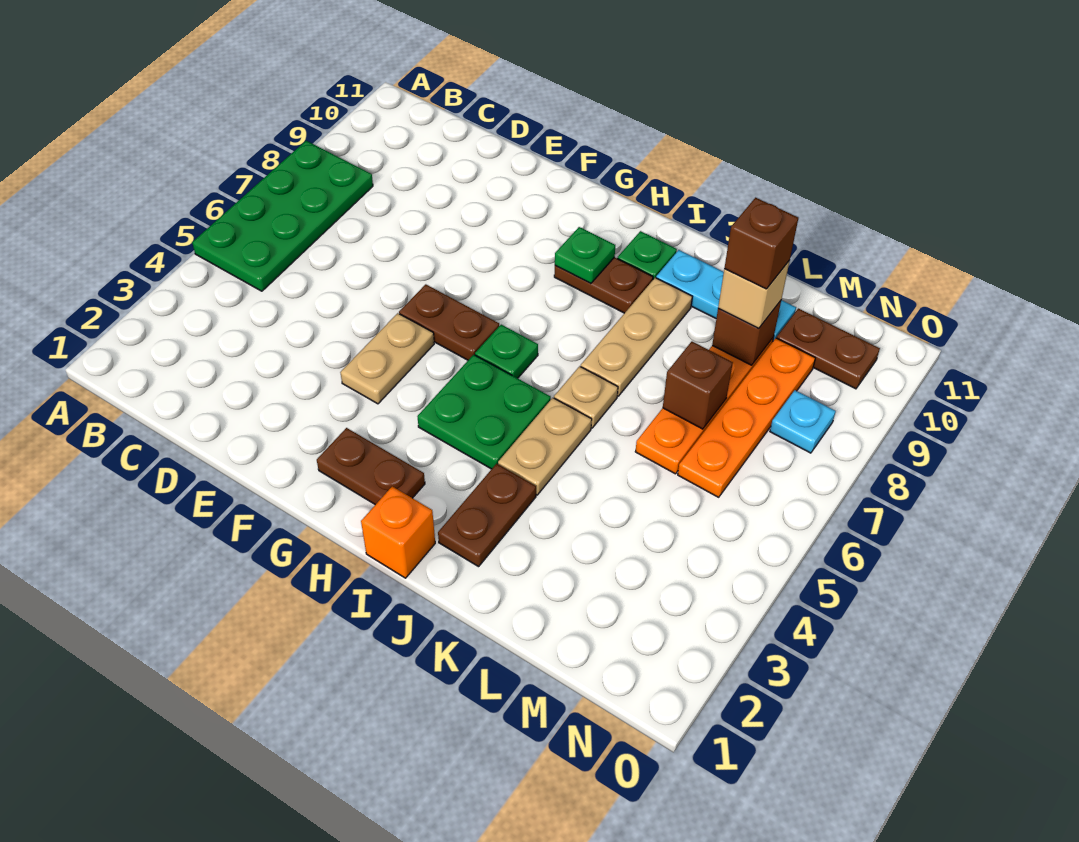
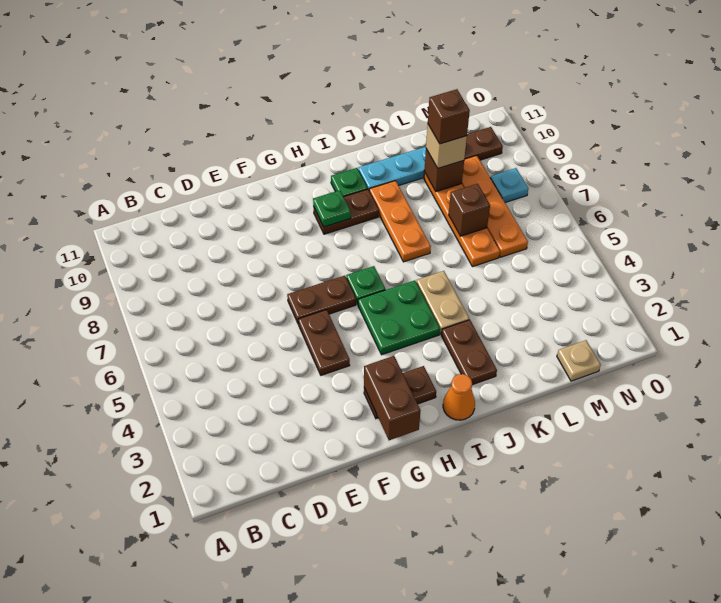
green 2x4 plate [192,141,373,291] -> none
tan 1x2 plate [340,313,434,404] -> brown 1x2 plate [298,310,350,375]
none -> brown 1x2 brick [364,356,421,440]
orange 1x1 brick [361,486,435,578] -> orange 1x1 cone [443,374,475,420]
tan 1x1 plate [554,366,618,428] -> tan 1x1 plate moved to [557,340,601,381]
tan 1x3 plate [581,278,692,396] -> orange 1x3 plate [369,181,431,262]

